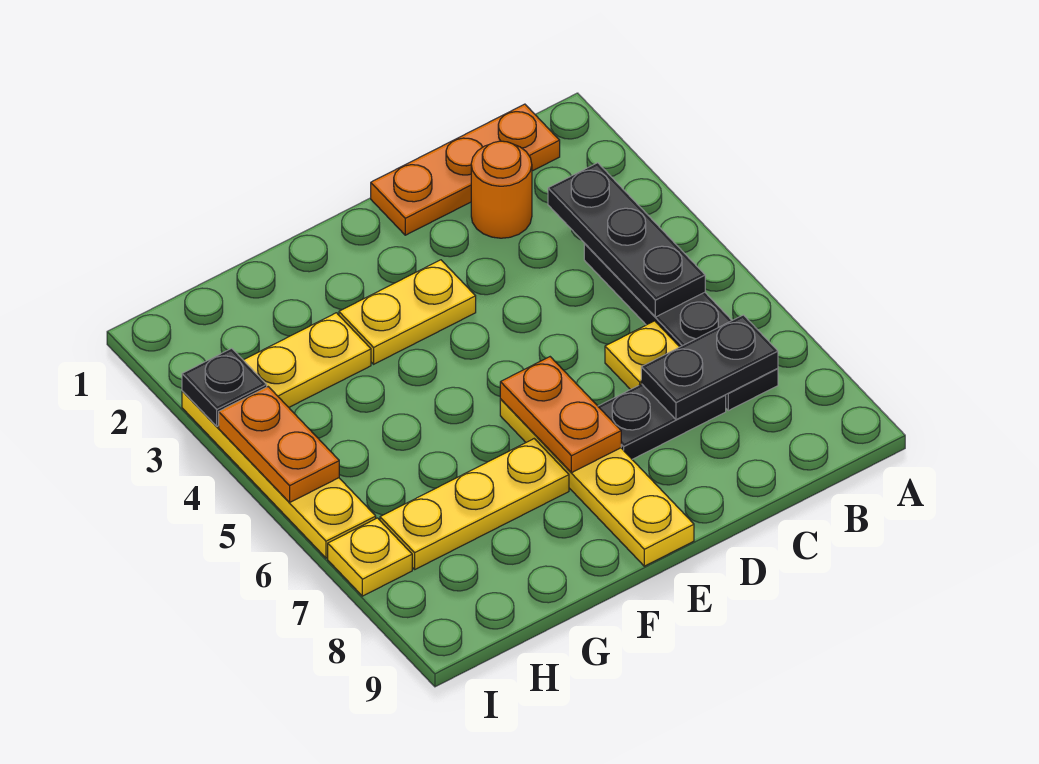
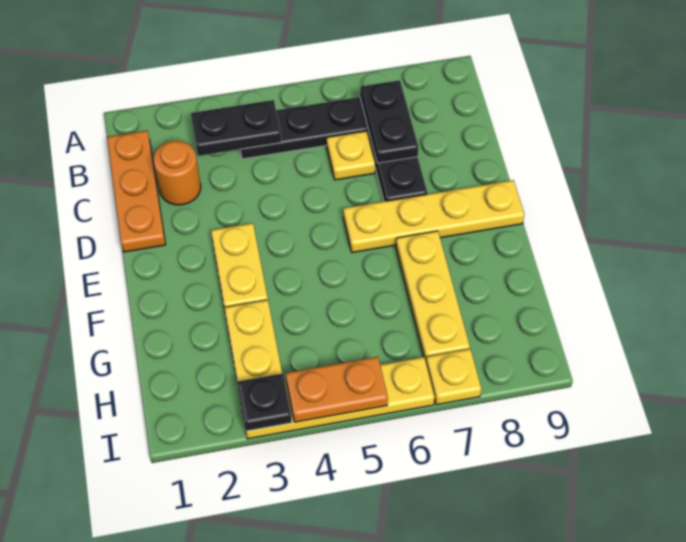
black 1x3 plate [548,163,705,317] -> black 1x2 plate [191,100,282,156]
orange 1x2 plate [500,357,621,473] -> none

